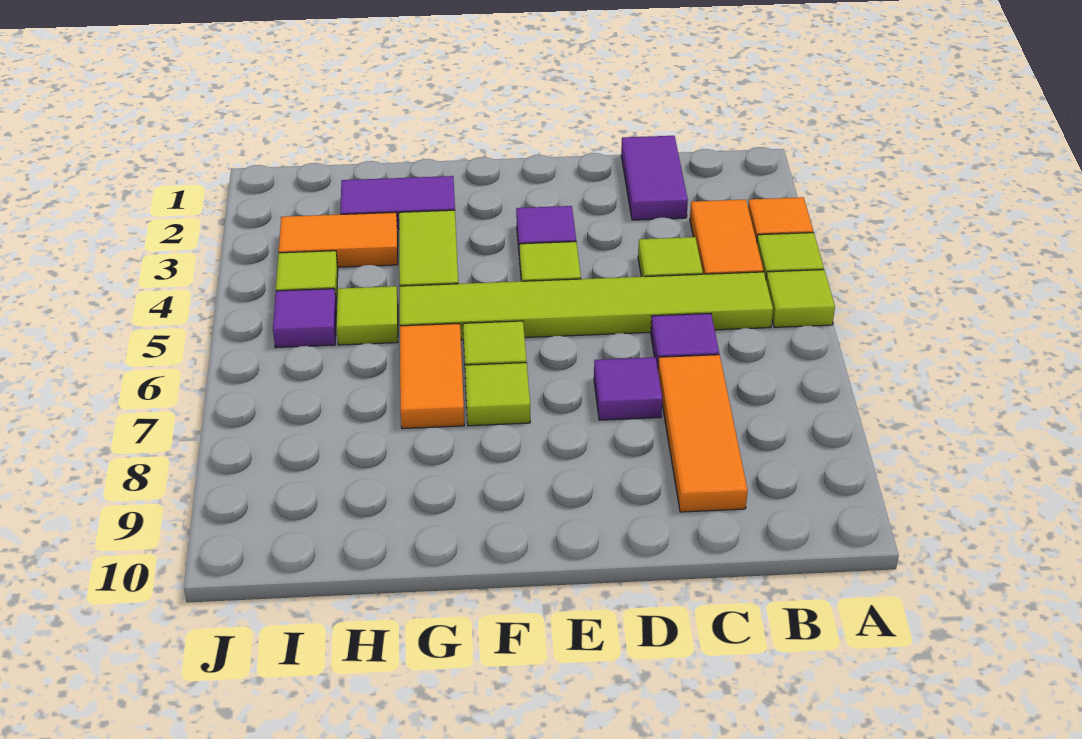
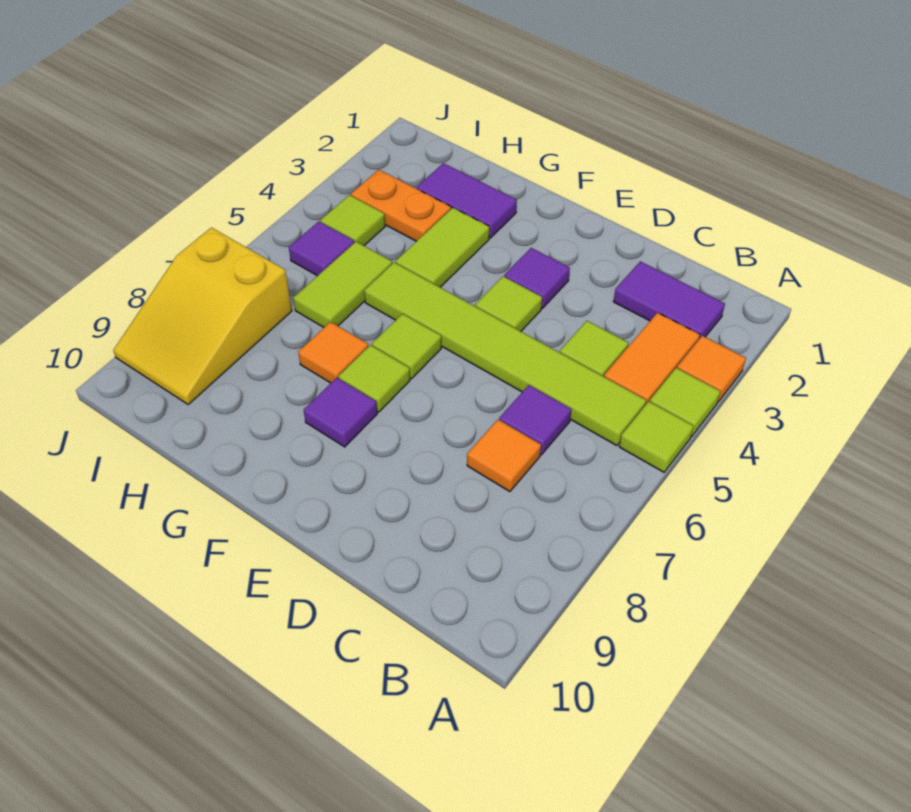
purple 1x2 tile [621,136,688,220] -> purple 1x2 tile turned to [613,261,725,339]
orange 1x3 tile [658,355,748,512] -> orange 1x1 tile [467,420,541,492]
purple 1x1 tile [594,357,662,420] -> purple 1x1 tile moved to [304,378,377,447]
orange 1x2 tile [400,323,464,429] -> orange 1x1 tile [298,322,369,383]
orange 1x2 tile [279,212,398,267] -> orange 1x2 plate [351,170,451,241]
lime 1x1 tile [336,286,398,345] -> lime 1x2 tile [293,242,392,327]
none -> yellow 2x3 slope [113,228,292,405]

